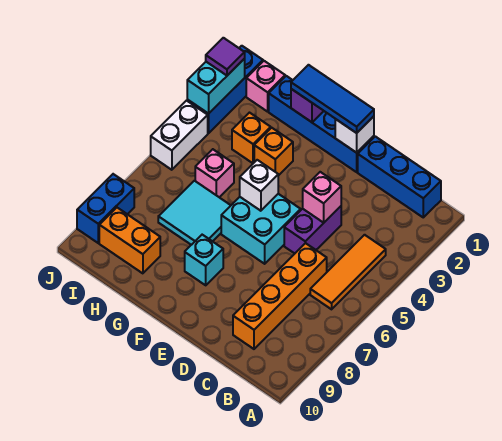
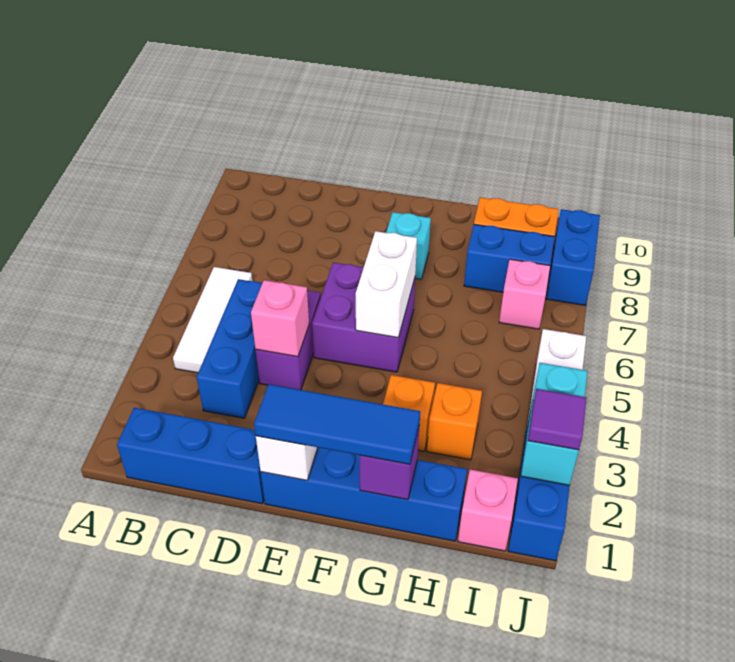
orange 1x3 tile [310,235,386,309] -> white 1x3 tile [173,267,252,373]
none -> blue 1x3 brick [197,279,262,418]
orange 1x4 brick [233,243,327,349] -> none
cyan 2x2 brick [221,194,301,264] -> purple 2x2 brick [312,263,415,372]
white 1x1 brick [240,160,278,211] -> white 1x2 brick [356,231,417,337]
cyan 2x2 tile [158,181,231,245] -> none
pink 1x1 brick [195,149,234,197] -> pink 1x1 brick moved to [499,259,550,329]
none -> blue 1x2 brick [464,224,555,292]

